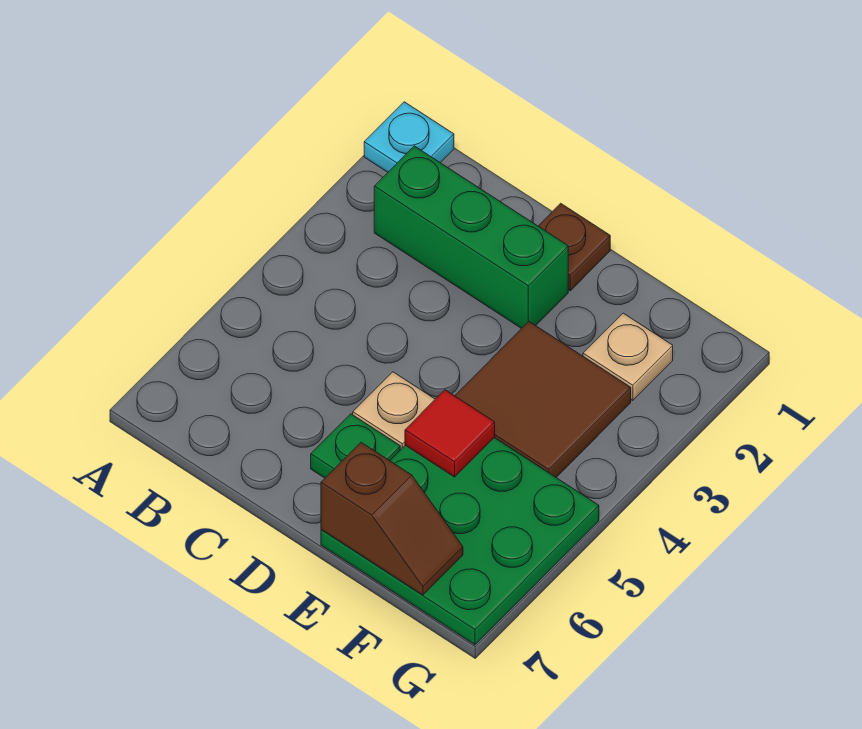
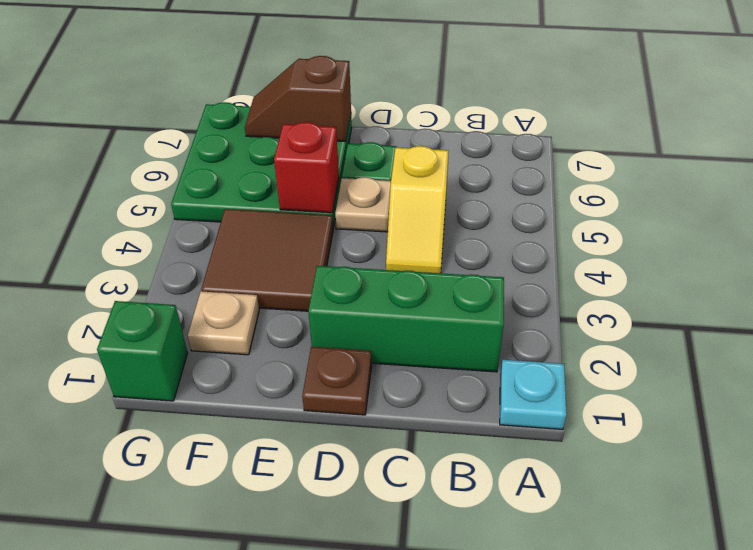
none -> yellow 1x2 slope [386,146,449,273]
red 1x1 tile [405,390,495,477] -> red 1x1 brick [274,122,339,213]
none -> green 1x1 brick [97,301,188,401]

